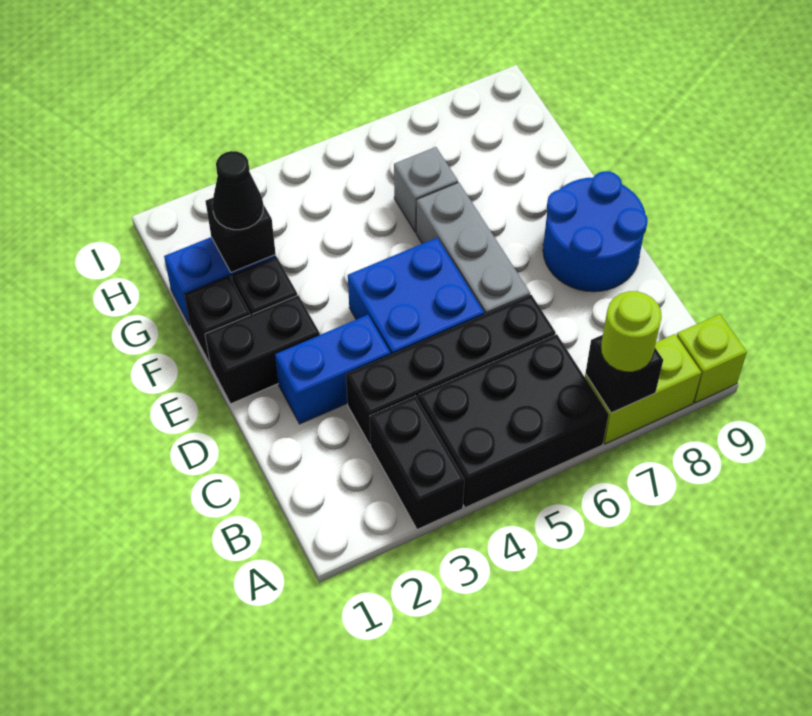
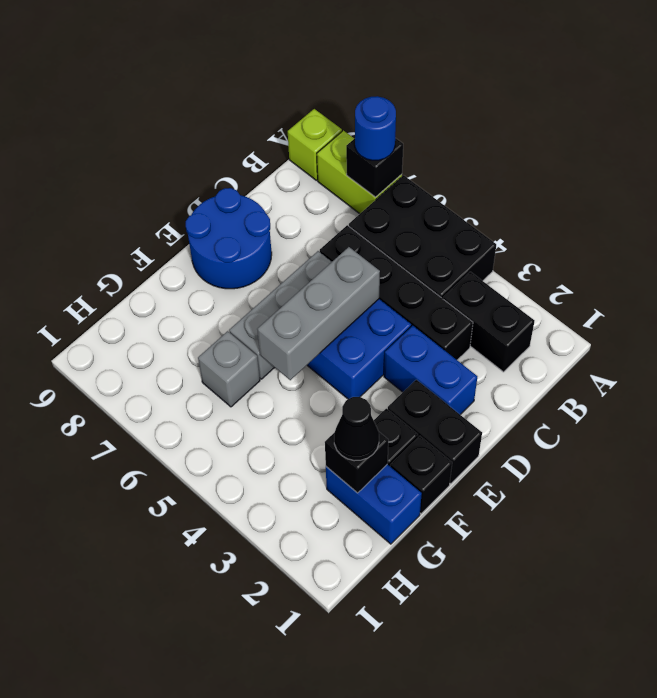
black 1x2 brick [370,396,464,530] -> black 1x2 brick turned to [443,272,535,372]
lime 1x1 round brick [601,291,662,372] -> blue 1x1 round brick [355,96,396,160]
none -> grey 1x3 brick [257,247,380,380]

